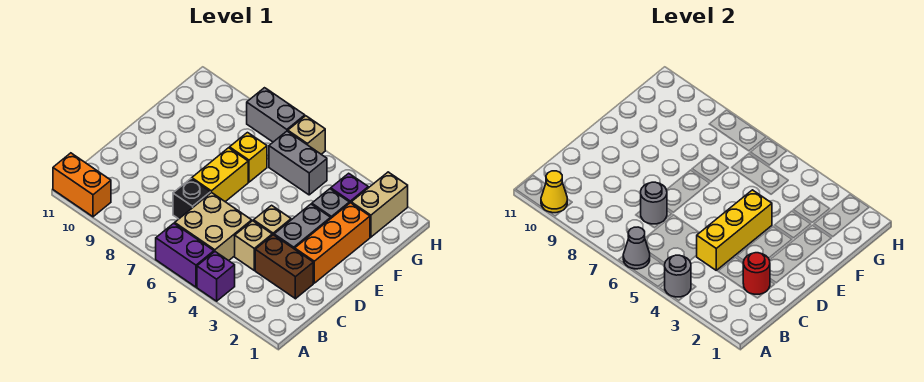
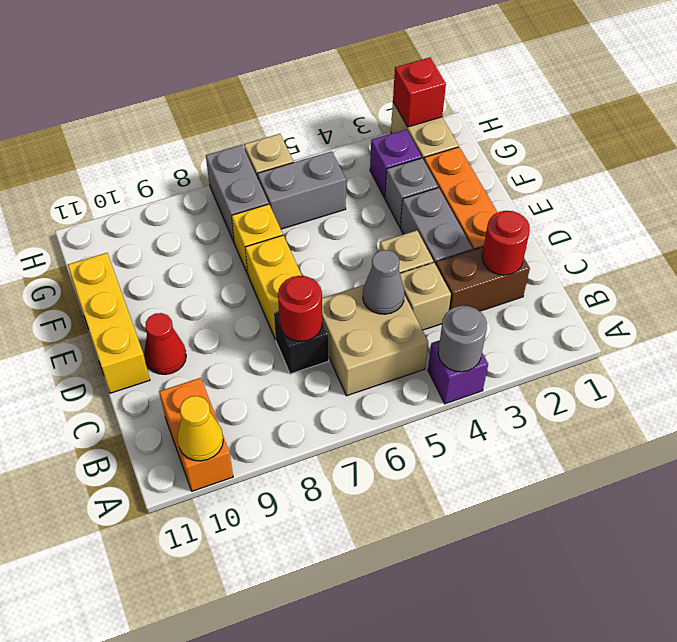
purple 1x2 brick [156,223,214,287] -> none
grey 1x1 cone [623,227,650,269] -> grey 1x1 cone moved to [363,250,405,314]
orange 1x2 brick [53,153,111,217] -> orange 1x2 brick turned to [159,378,233,491]
yellow 1x3 brick [696,190,772,270] -> yellow 1x3 brick moved to [68,253,150,393]
grey 1x1 round brick [641,182,667,224] -> red 1x1 round brick [278,276,322,341]
none -> red 1x1 cone [144,313,186,375]
none -> red 1x1 brick [393,58,446,127]
grey 1x2 brick [247,88,305,142] -> grey 1x2 brick turned to [206,145,269,243]

